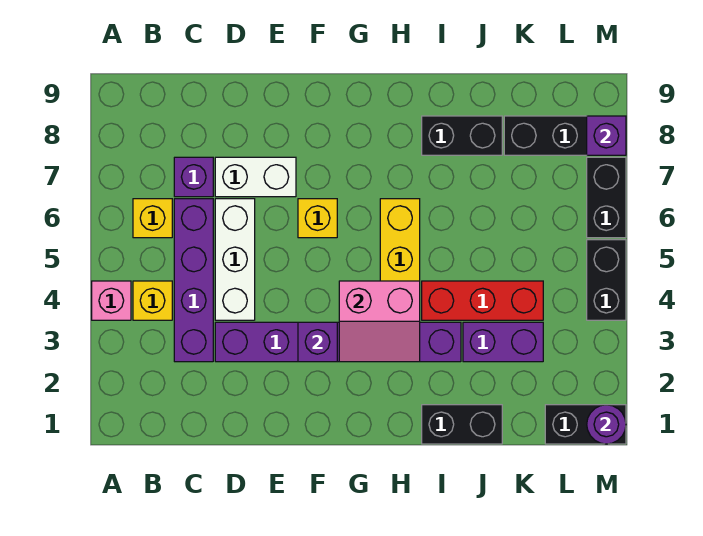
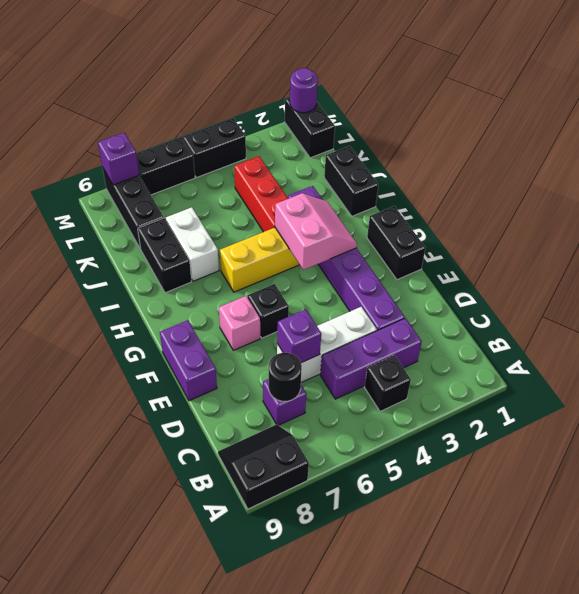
pink 1x1 brick [92,281,131,320] -> pink 1x1 brick moved to [219,296,260,350]
none -> black 2x2 slope [218,424,309,509]
yellow 1x1 brick [133,281,172,320] -> black 1x1 brick [364,355,411,411]
yellow 1x1 brick [133,199,172,238] -> none
purple 1x4 brick [174,199,213,362] -> purple 1x3 brick [320,318,422,399]
none -> black 1x1 round brick [269,353,302,401]
white 1x2 brick [215,157,296,197] -> white 1x2 brick moved to [166,207,219,281]
none -> black 1x2 brick [367,206,425,280]
purple 1x1 brick [298,322,337,362] -> purple 1x1 brick moved to [277,309,321,363]
yellow 1x1 brick [298,199,337,238] -> black 1x1 brick [248,284,289,338]
purple 1x2 brick [463,322,543,362] -> purple 1x2 brick moved to [160,320,217,401]

